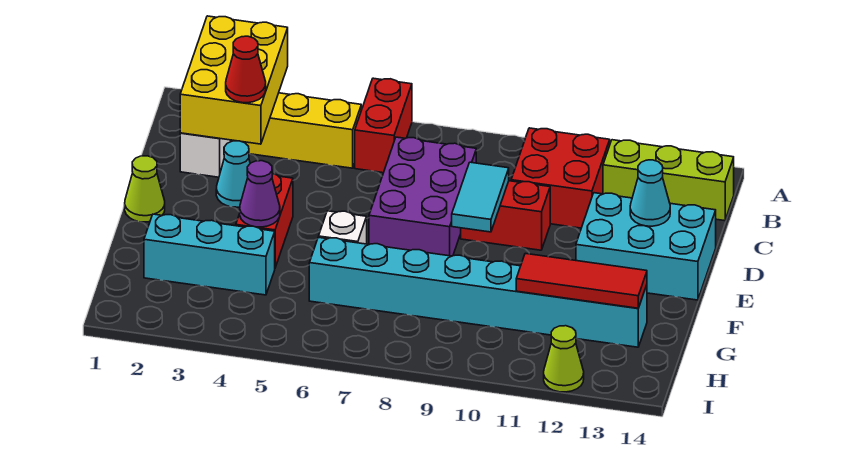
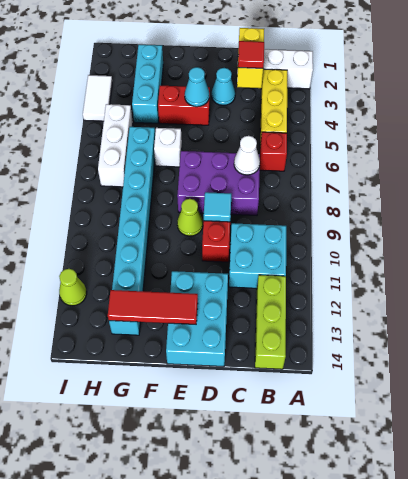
yellow 2x3 brick [180,16,288,144] -> yellow 1x2 brick [237,28,264,88]
red 1x2 brick [355,78,412,173] -> red 1x1 brick [260,132,287,171]
red 2x2 brick [511,128,610,228] -> cyan 2x2 brick [229,223,286,288]
red 1x1 cone [226,36,266,103] -> red 1x1 tile [238,41,264,68]
none -> white 1x1 cone [234,136,260,175]
cyan 1x2 tile [452,162,509,232] -> cyan 1x1 tile [204,192,231,222]
cyan 1x1 cone [630,160,670,226] -> cyan 1x1 cone moved to [185,67,209,107]
lime 1x1 cone [125,156,165,222] -> lime 1x1 cone moved to [177,199,203,236]
purple 1x1 cone [240,161,280,227] -> none
red 1x3 tile [516,253,647,308] -> red 1x3 tile turned to [108,290,198,324]
none -> white 1x3 brick [98,104,133,187]
none -> white 1x2 tile [83,75,112,121]

